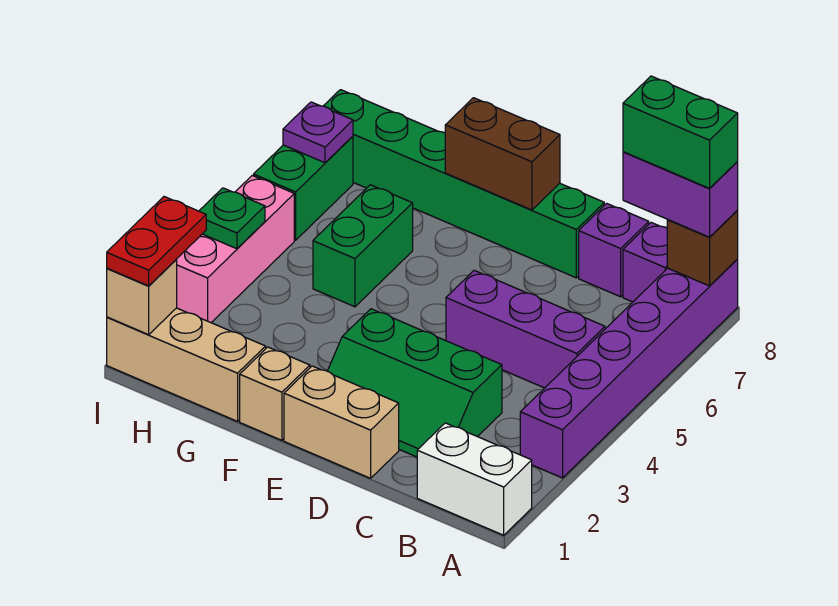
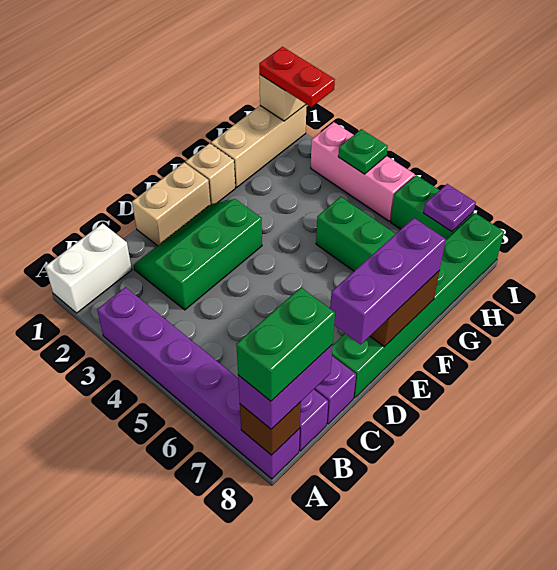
purple 1x3 brick [446,270,605,388] -> purple 1x3 brick moved to [330,218,446,345]

